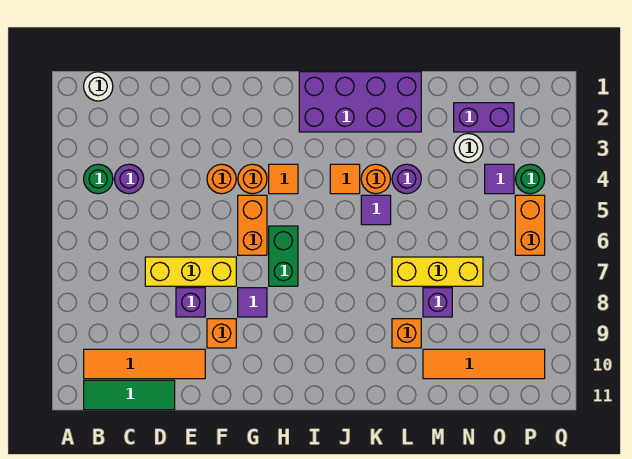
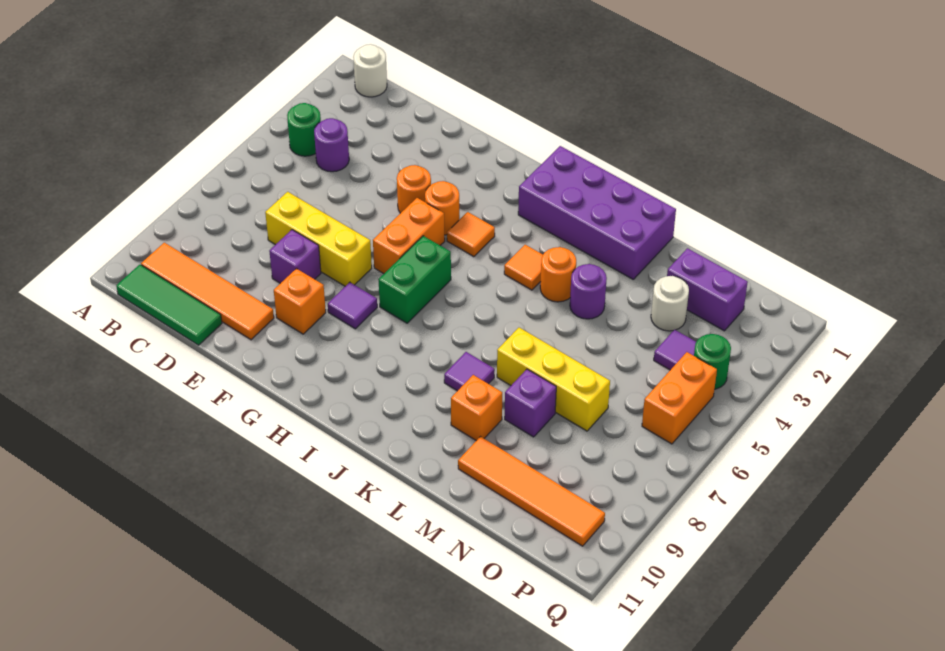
purple 1x1 tile [361,195,391,225] -> purple 1x1 tile moved to [444,352,495,391]

